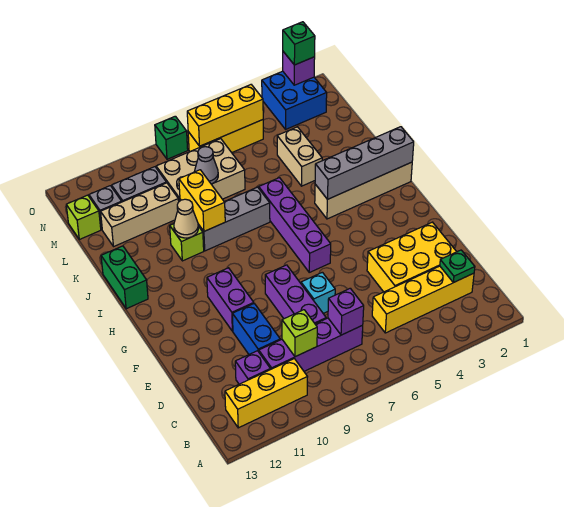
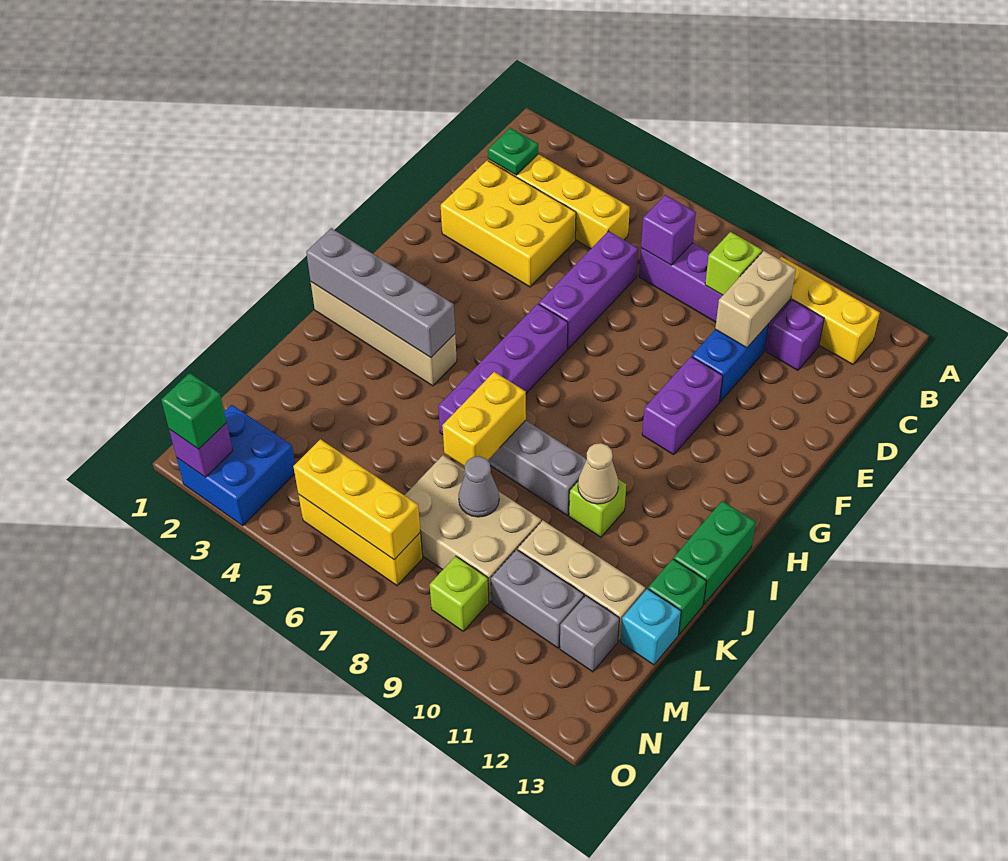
purple 1x3 brick [265,265,326,324] -> purple 1x3 brick moved to [539,231,638,349]
cyan 1x1 brick [301,272,335,313] -> cyan 1x1 brick moved to [621,589,681,665]
yellow 1x2 brick [179,170,225,231] -> yellow 1x2 brick moved to [442,372,526,466]
tan 1x2 brick [277,127,322,186] -> tan 1x2 brick moved to [715,251,796,348]
lime 1x1 brick [66,195,101,239] -> lime 1x1 brick moved to [430,556,489,631]
green 1x1 brick [155,116,188,159] -> green 1x1 brick moved to [648,559,706,634]

